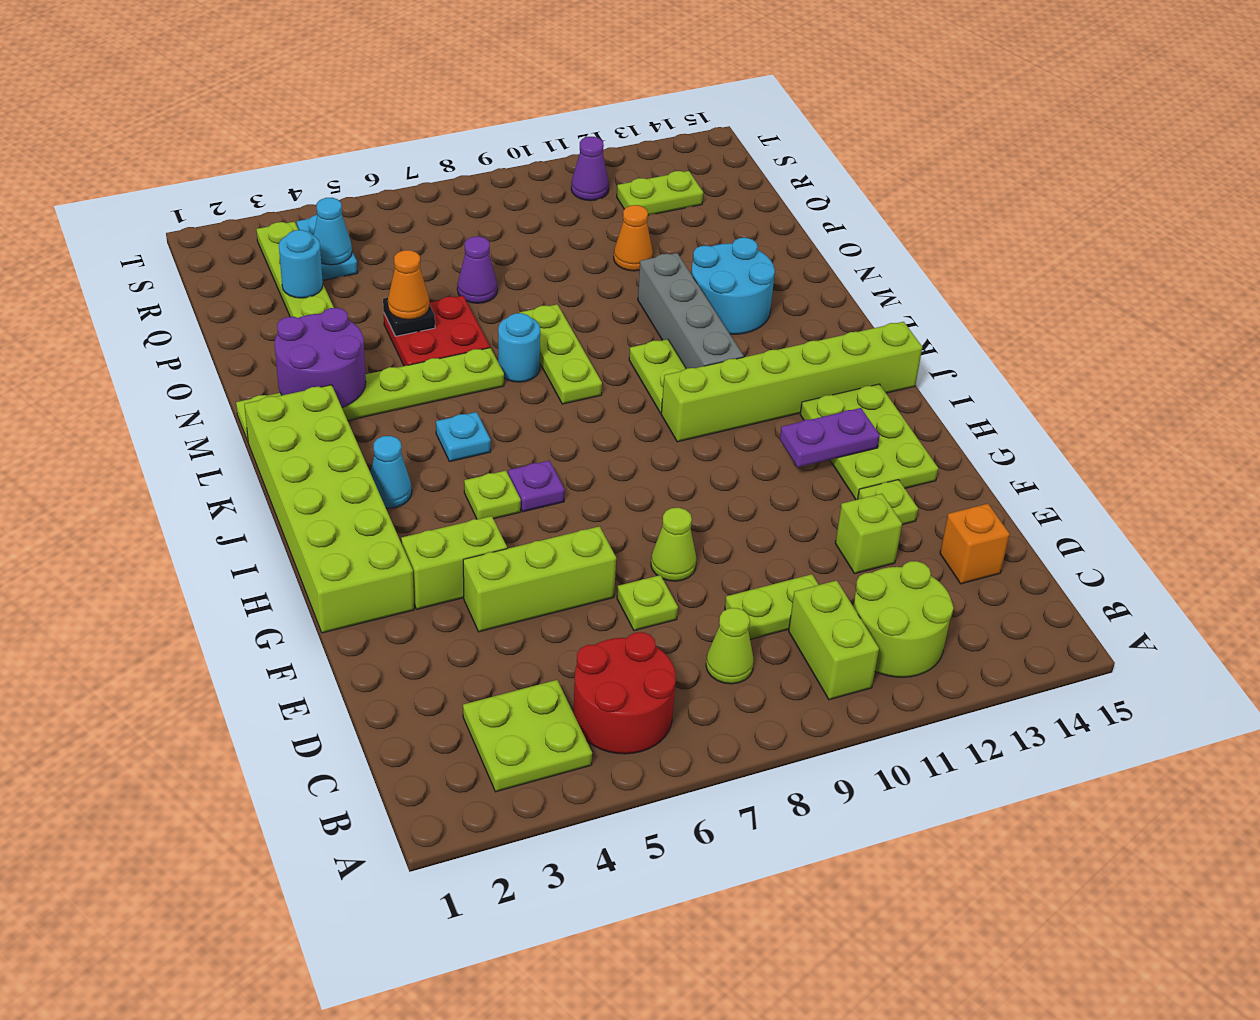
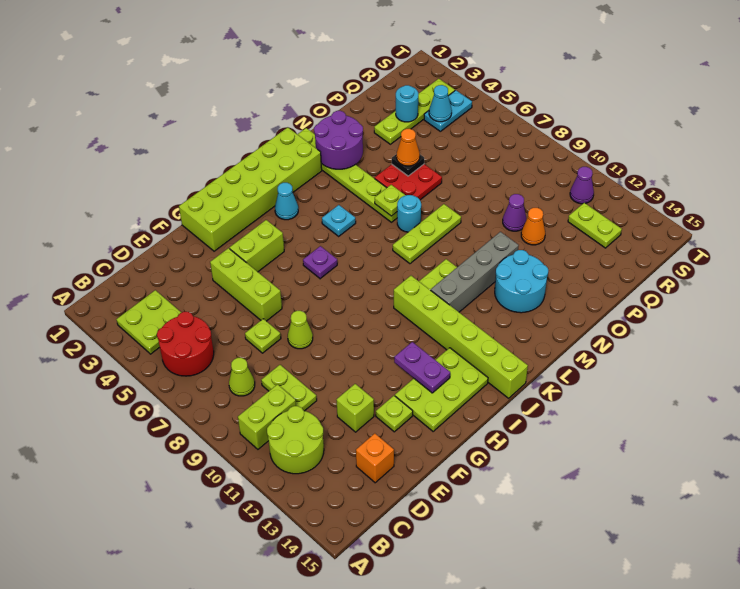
lime 1x2 brick [401,516,507,609] -> lime 1x2 brick turned to [230,220,284,272]
lime 1x1 plate [464,471,521,519] -> lime 1x1 plate moved to [375,185,406,216]
purple 1x1 cone [457,236,497,303] -> purple 1x1 cone moved to [503,194,526,231]

